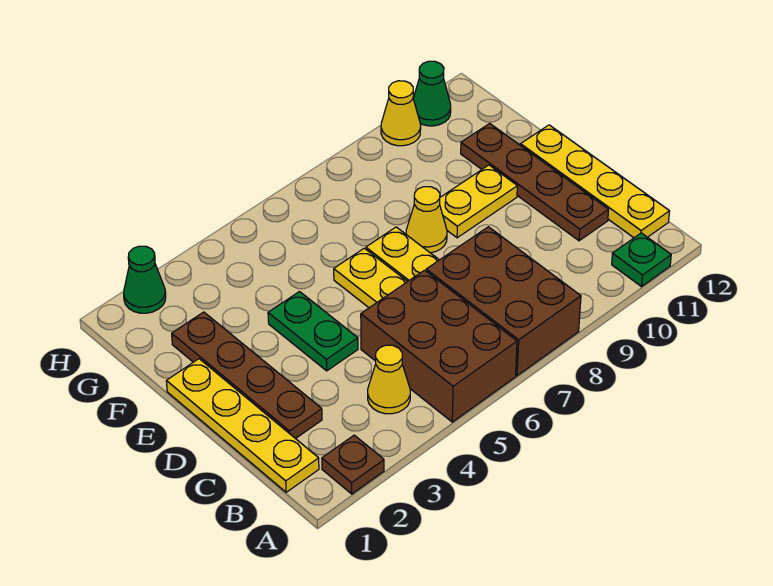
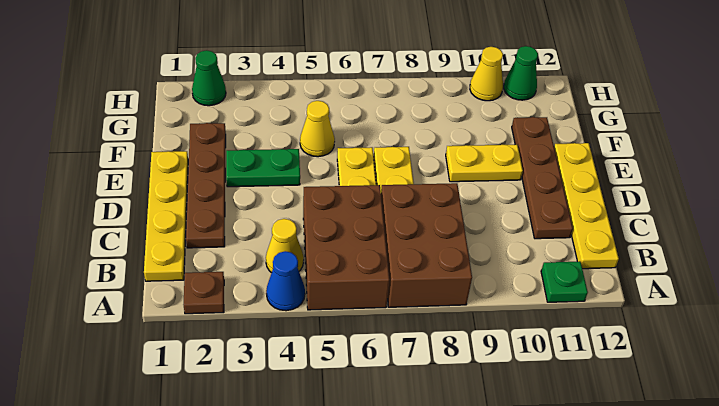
none -> blue 1x1 cone [266,251,305,311]
green 1x2 plate [268,292,358,371] -> green 1x2 plate turned to [226,149,300,187]
yellow 1x1 cone [406,187,447,253] -> yellow 1x1 cone moved to [300,101,335,157]

